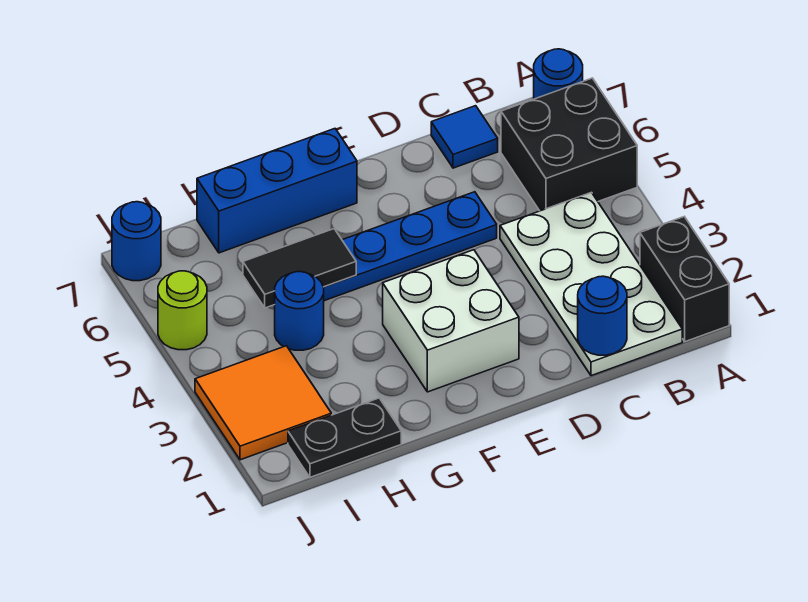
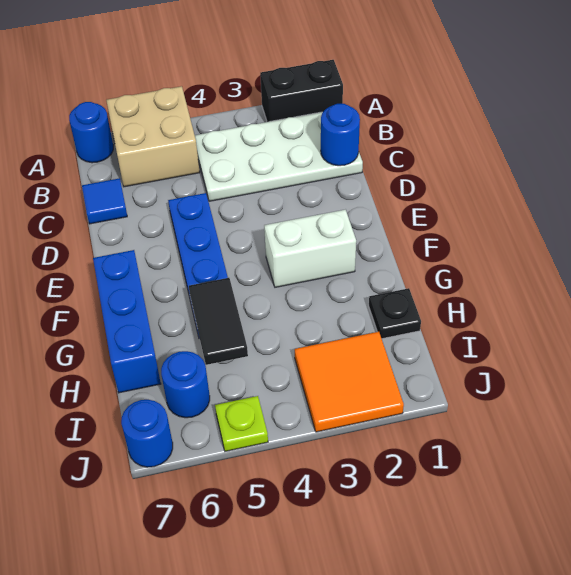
black 2x2 brick [501,78,637,211] -> tan 2x2 brick [106,86,200,187]
white 2x2 brick [383,250,519,392] -> white 1x2 brick [264,210,356,287]
black 1x2 plate [288,398,401,477] -> black 1x1 plate [369,288,421,339]
blue 1x1 round brick [275,272,324,350] -> blue 1x1 round brick moved to [161,351,210,418]
lime 1x1 round brick [158,271,207,350] -> lime 1x1 plate [215,396,268,451]

